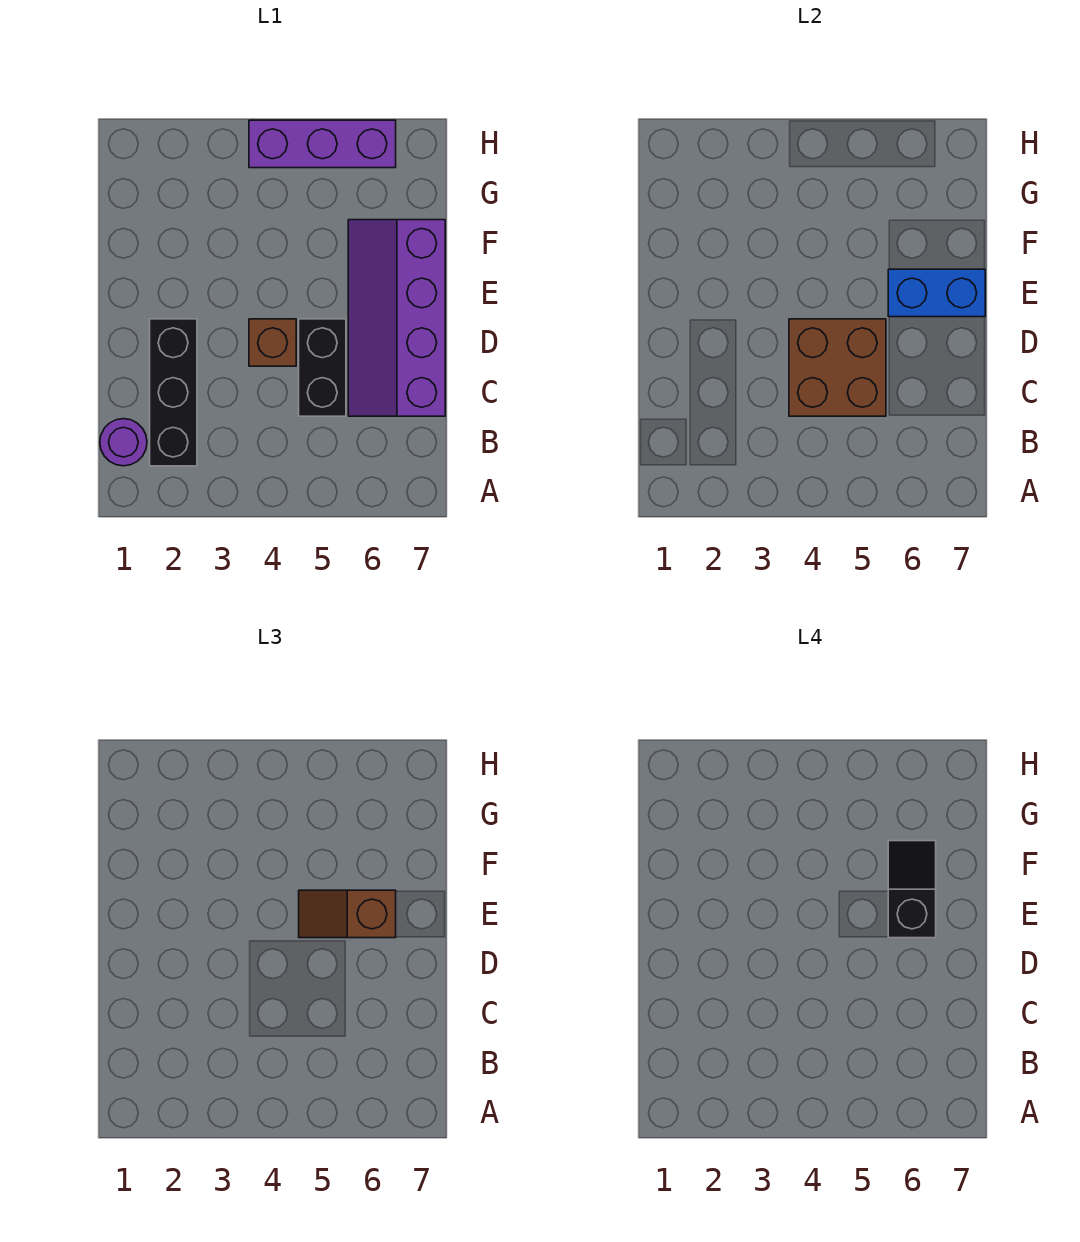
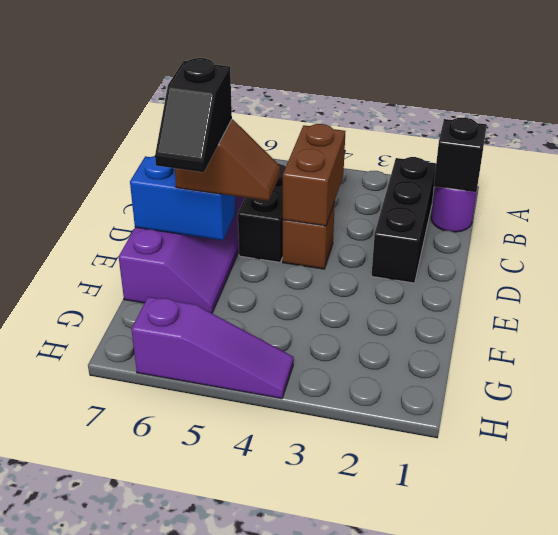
none -> black 1x1 brick [434,117,487,192]
brown 2x2 brick [789,319,886,416] -> brown 1x2 brick [283,124,345,226]
purple 1x3 brick [249,120,396,168] -> purple 1x3 slope [131,297,294,399]

